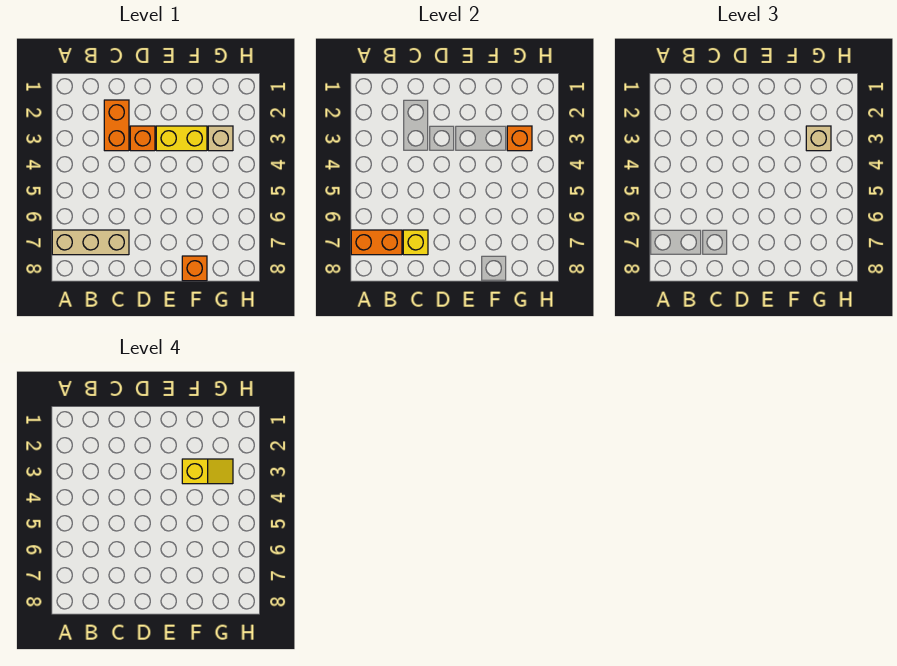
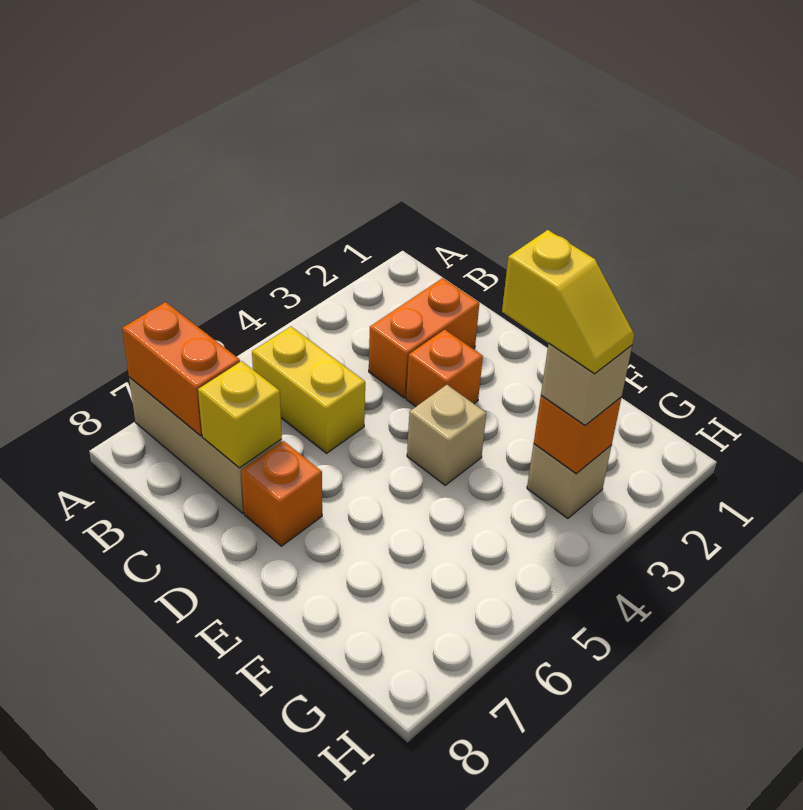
yellow 1x2 brick [156,126,207,151] -> yellow 1x2 brick moved to [252,326,365,453]
none -> tan 1x1 brick [407,385,486,485]
orange 1x1 brick [182,256,207,281] -> orange 1x1 brick moved to [241,441,322,546]

